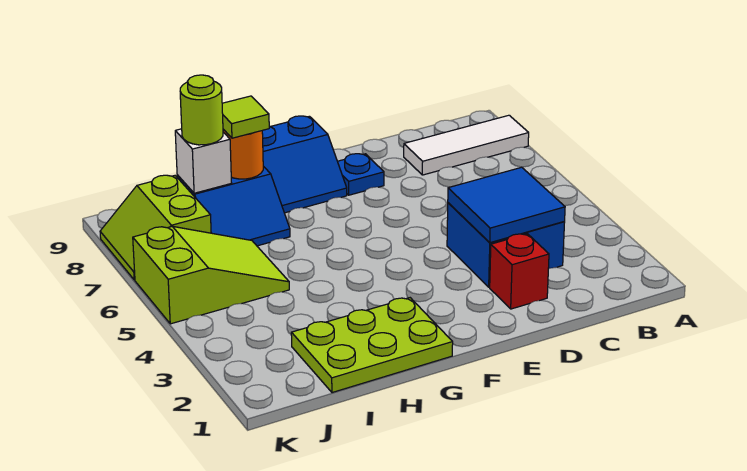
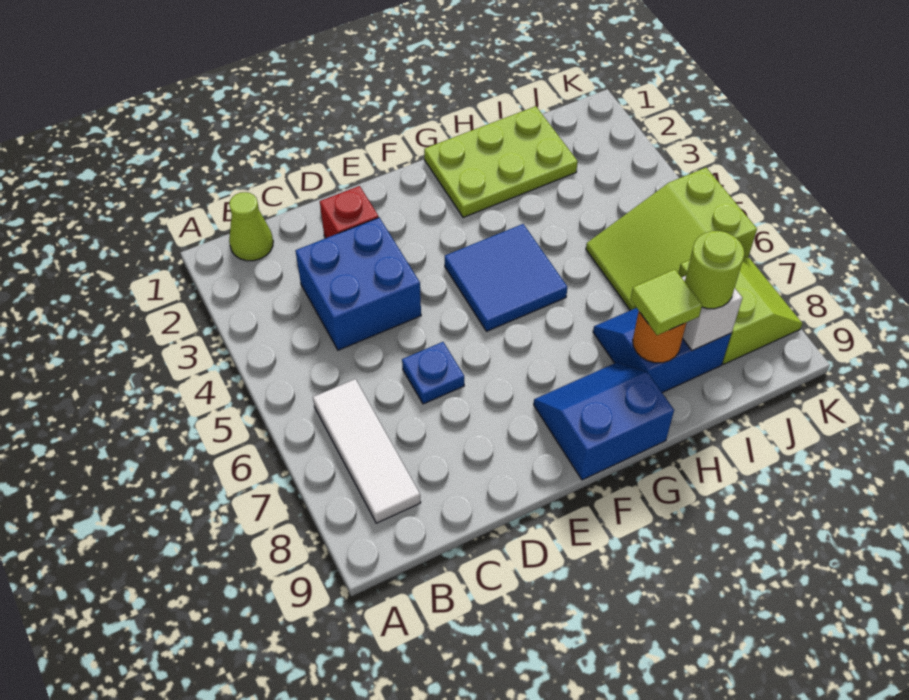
white 1x3 tile [404,115,529,175] -> white 1x3 tile turned to [313,379,421,523]
none -> lime 1x1 cone [229,192,273,261]
blue 2x2 tile [448,167,565,243] -> blue 2x2 tile moved to [445,224,567,331]
blue 1x1 plate [338,154,384,195] -> blue 1x1 plate moved to [402,342,464,404]

